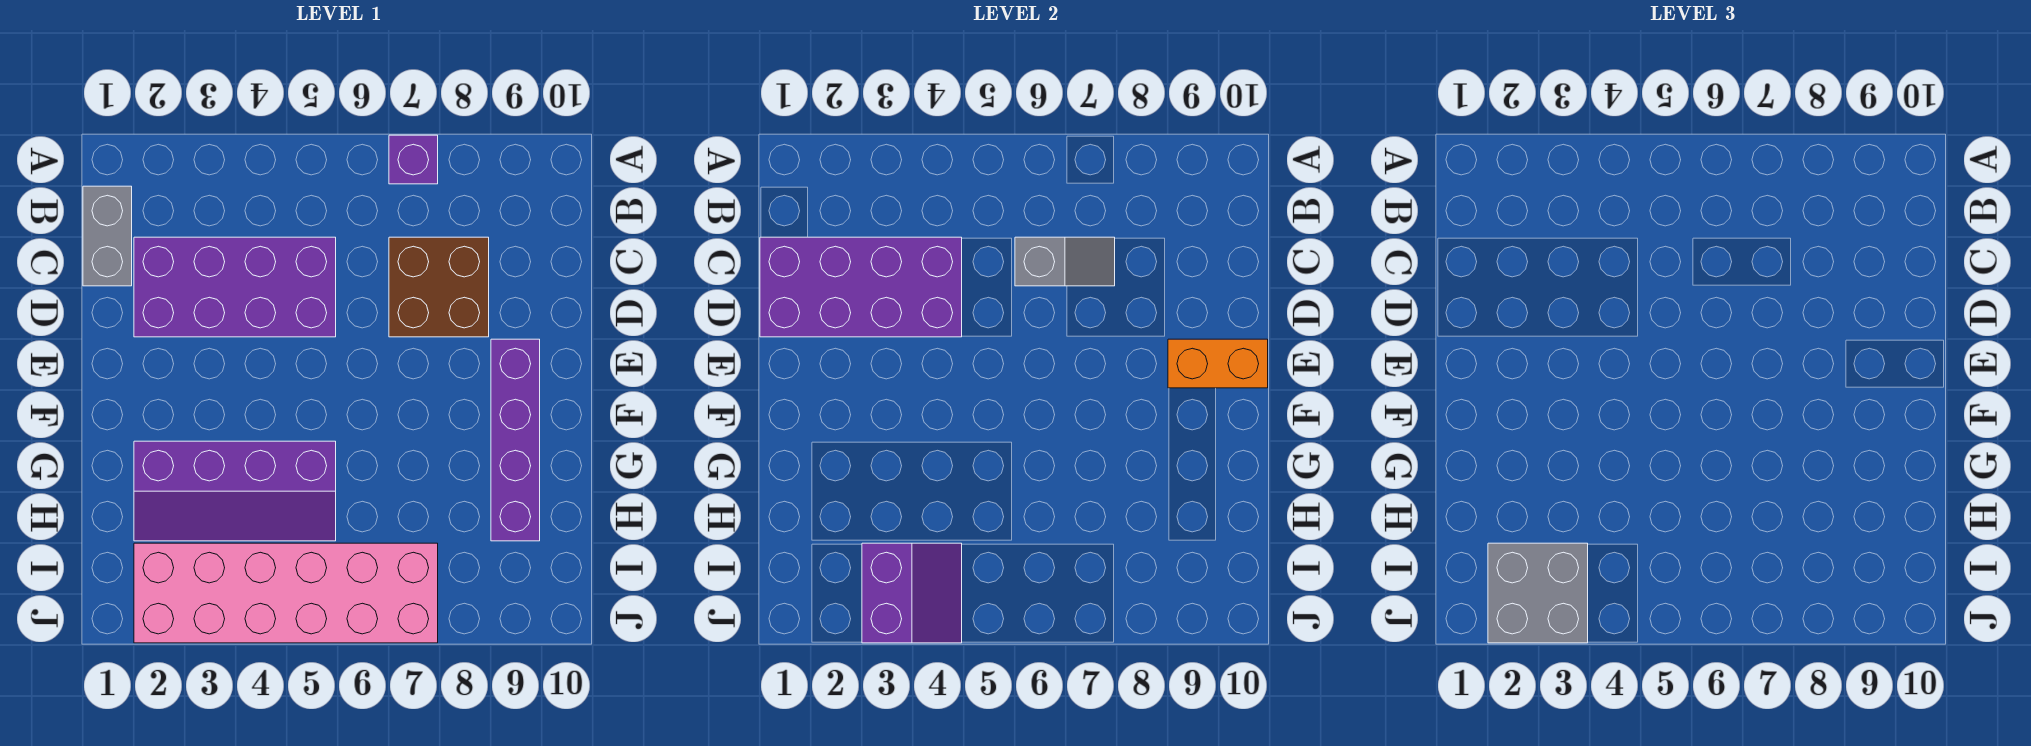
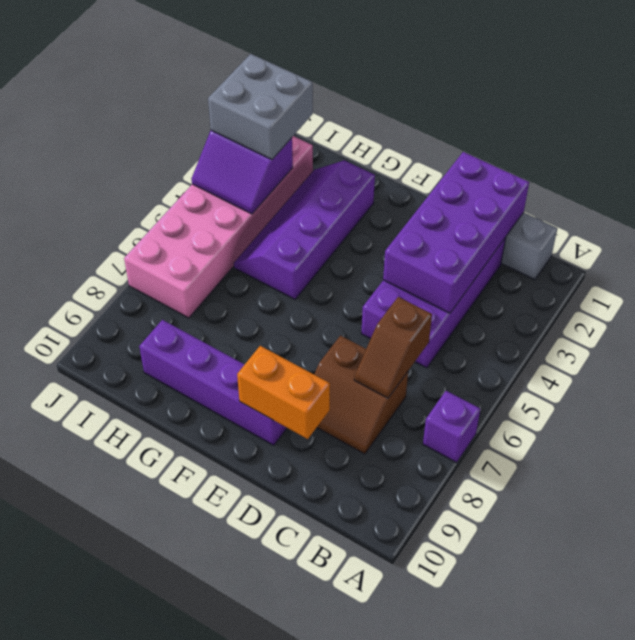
grey 1x2 slope [1015,237,1115,286] -> brown 1x2 slope [354,297,432,398]
brown 2x2 brick [389,237,489,337] -> brown 2x2 slope [314,336,408,454]
orange 1x2 brick [1168,339,1268,388] -> orange 1x2 brick turned to [237,346,330,439]

